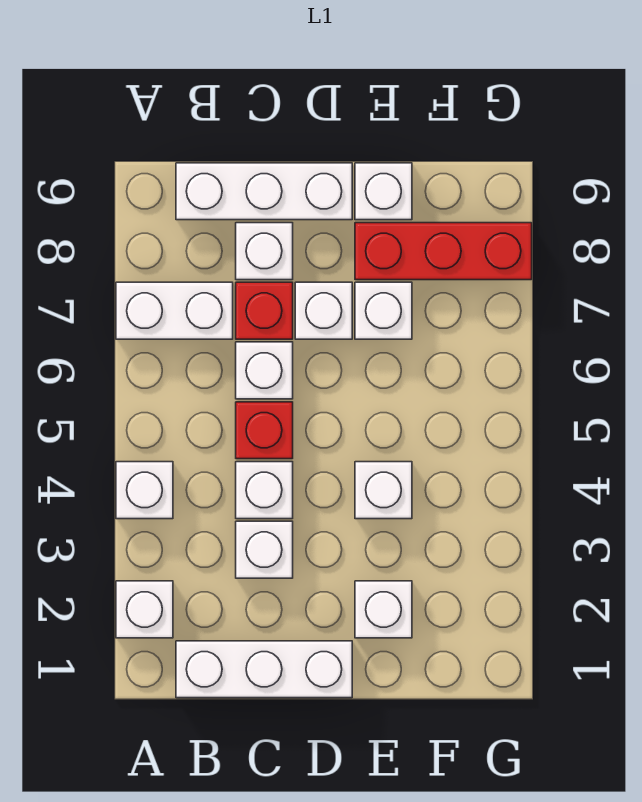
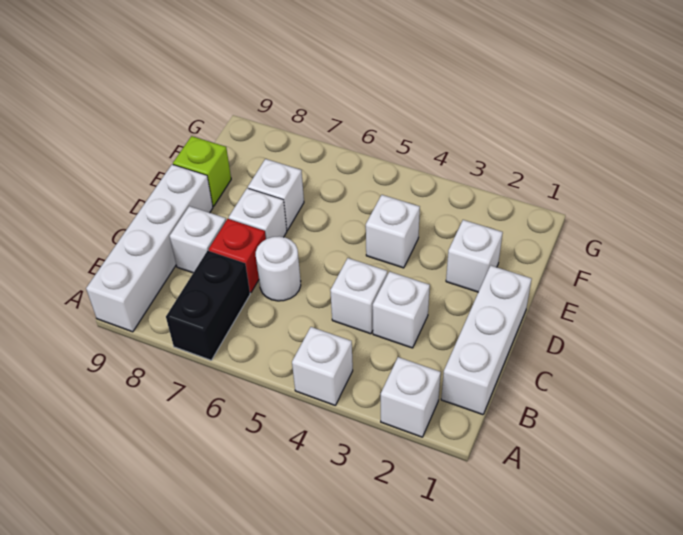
white 1x2 brick [116,282,233,339] -> black 1x2 brick [166,251,250,360]
white 1x3 brick [176,163,352,220] -> white 1x4 brick [86,165,213,332]
red 1x1 brick [236,402,293,459] -> none
white 1x1 brick [236,342,293,399] -> white 1x1 round brick [256,236,301,301]
red 1x3 brick [355,223,532,280] -> none
white 1x1 brick [355,163,412,220] -> lime 1x1 brick [173,136,231,206]

